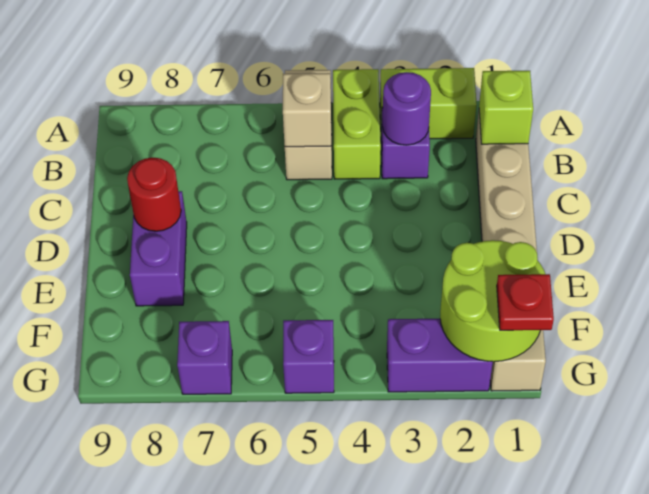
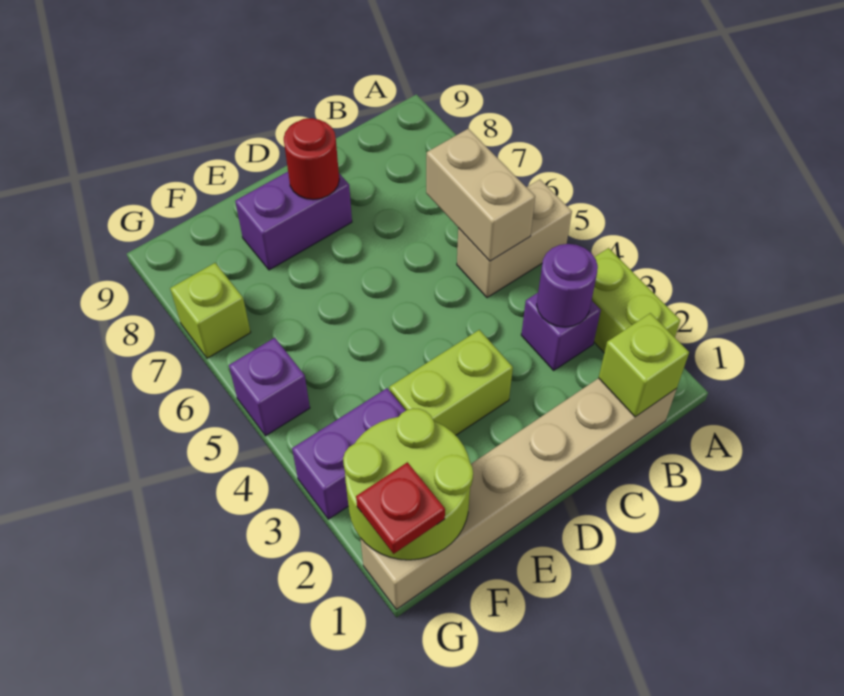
lime 1x2 brick [333,69,381,179] -> lime 1x2 brick moved to [389,330,513,435]
tan 1x1 brick [283,73,331,147] -> tan 1x2 brick [426,129,535,261]
purple 1x2 brick [387,319,493,392] -> purple 1x2 brick turned to [292,388,406,519]
purple 1x1 brick [177,321,232,394] -> lime 1x1 brick [170,263,251,358]

